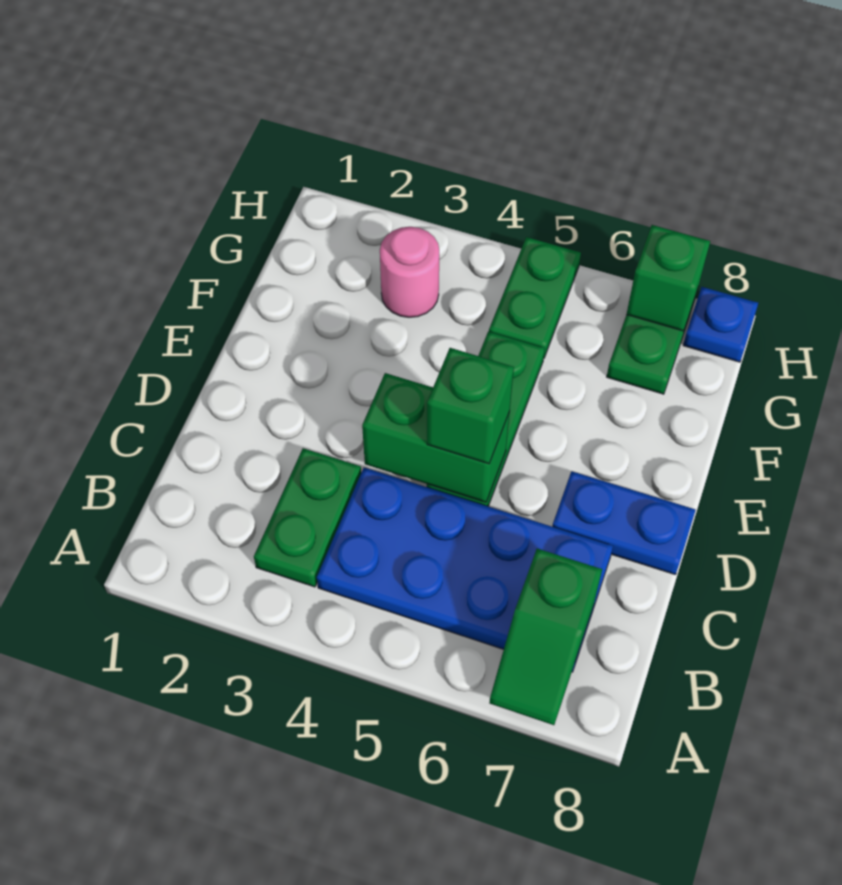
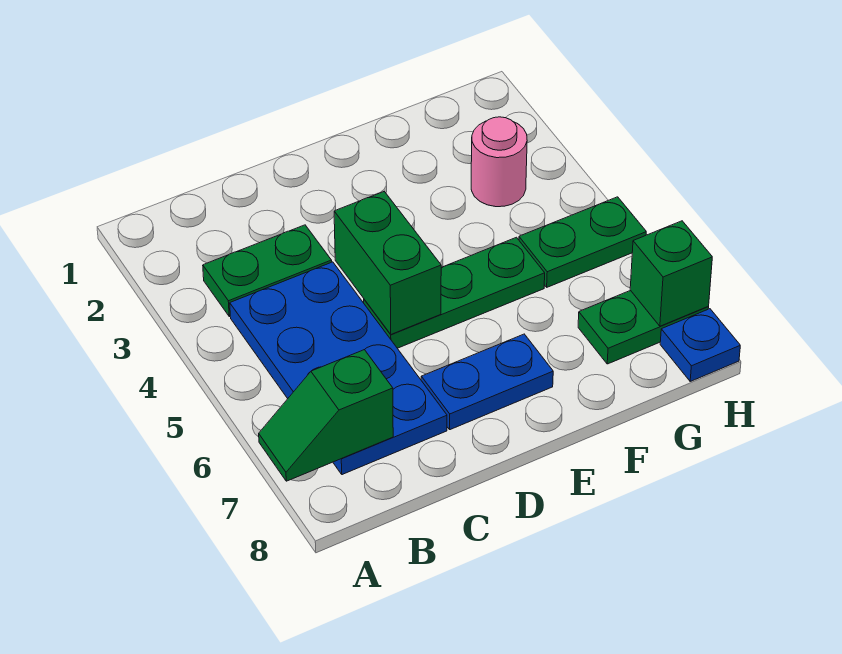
green 1x1 brick [427,348,514,464] -> none
blue 1x2 plate [552,471,696,575] -> blue 1x2 plate turned to [421,334,553,430]

